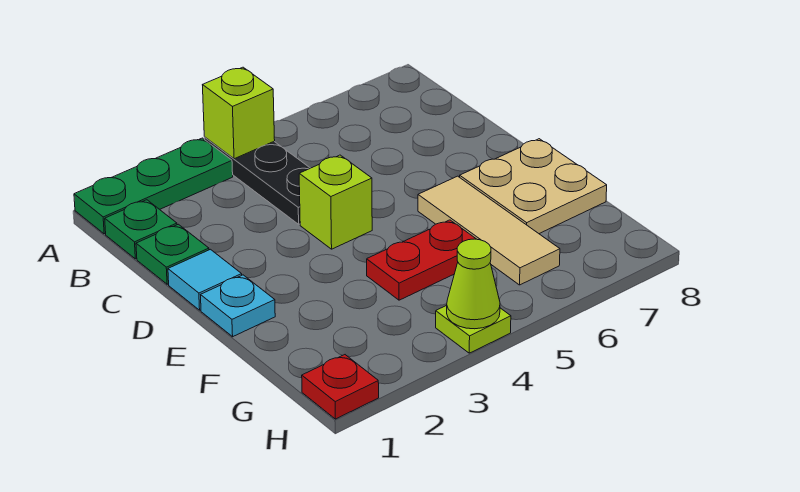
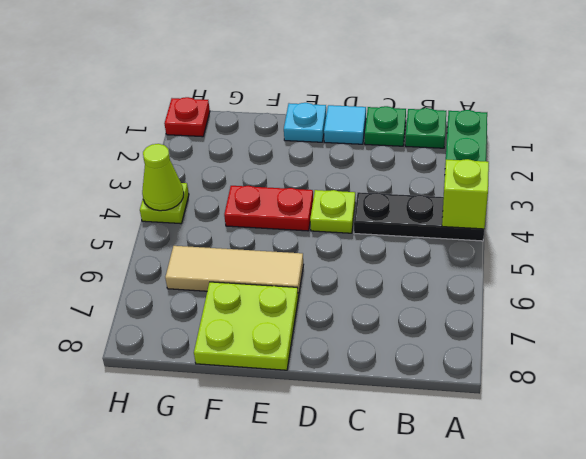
lime 1x1 brick [299,155,372,249] -> lime 1x1 plate [310,190,356,233]
tan 2x2 plate [460,139,607,234] -> lime 2x2 plate [194,282,298,370]
red 1x2 plate [367,220,476,300] -> red 1x2 plate turned to [224,186,313,231]

